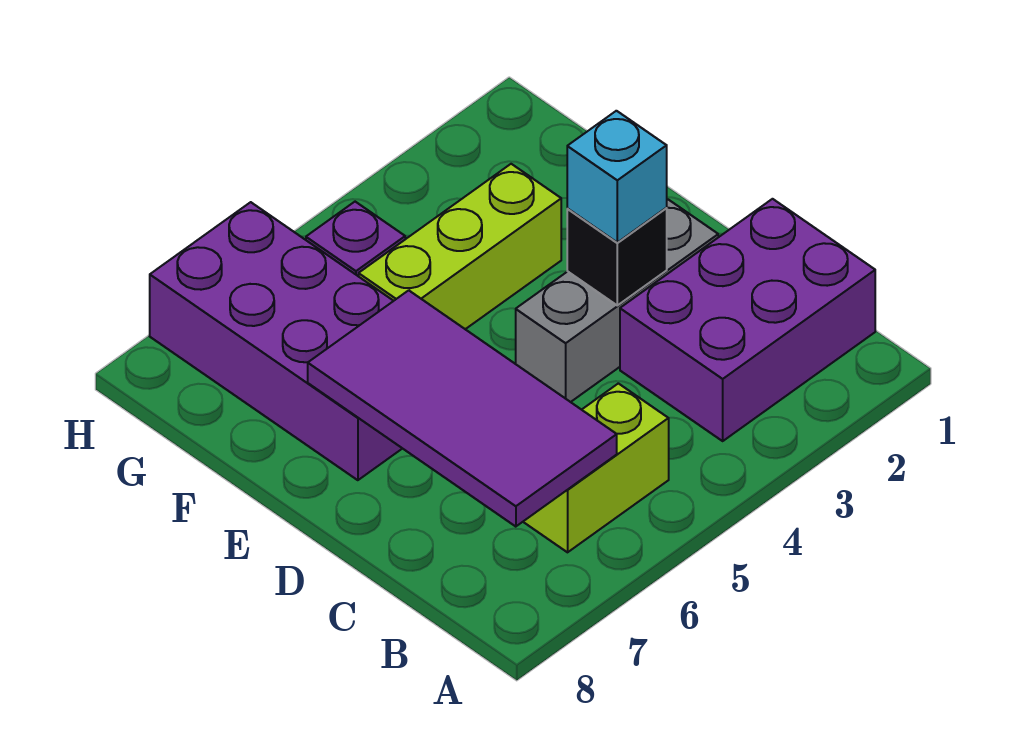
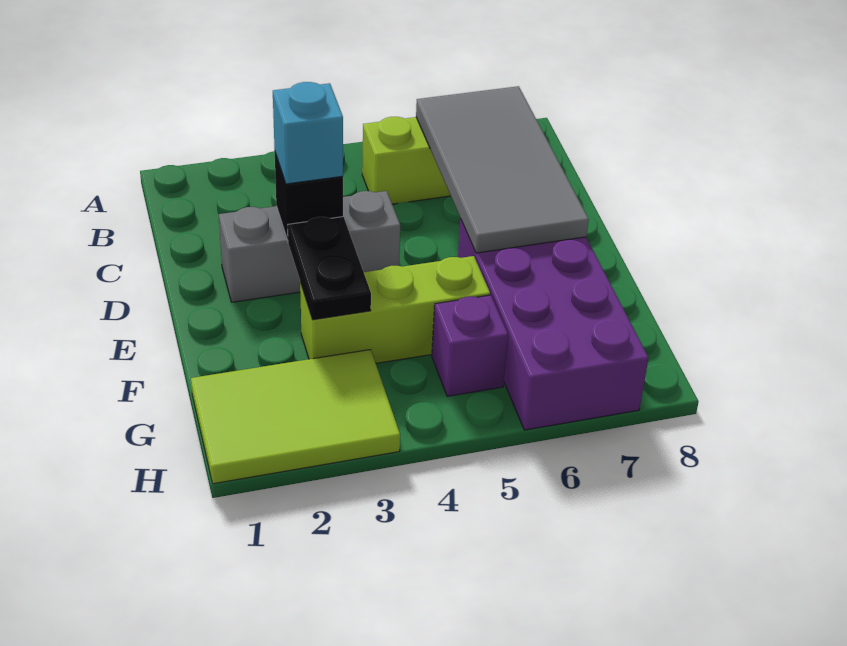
purple 2x3 brick [620,199,875,441] -> none
purple 2x4 tile [308,290,617,527] -> grey 2x4 tile [416,86,589,253]
none -> black 1x2 plate [288,217,371,320]
none -> lime 2x3 tile [191,350,400,484]

